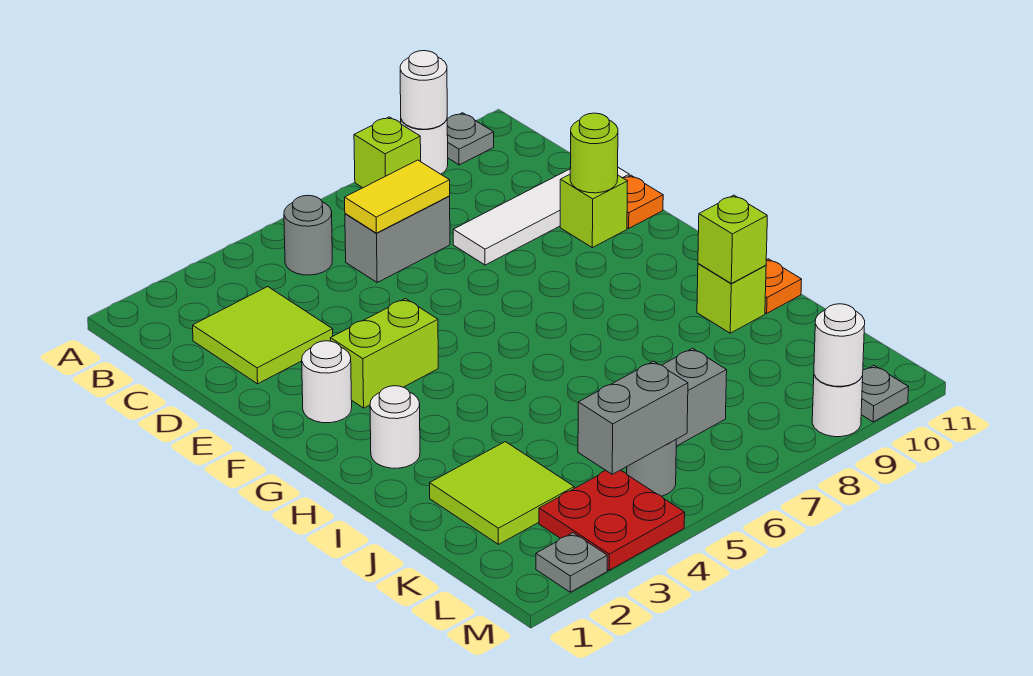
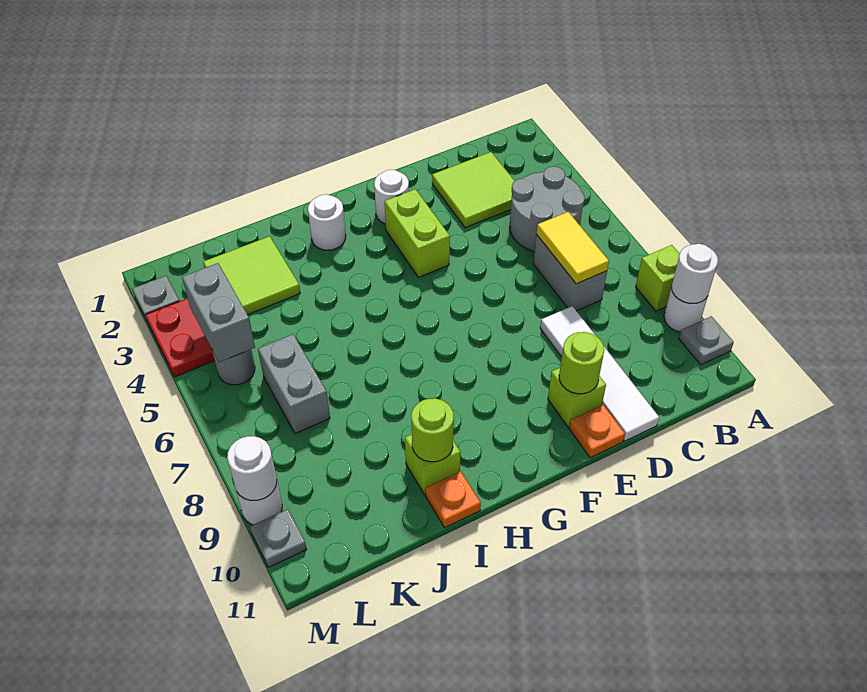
grey 1x1 round brick [284,195,332,275] -> grey 2x2 round brick [510,166,585,252]
lime 1x1 brick [698,195,767,284] -> lime 1x1 round brick [411,398,454,462]

